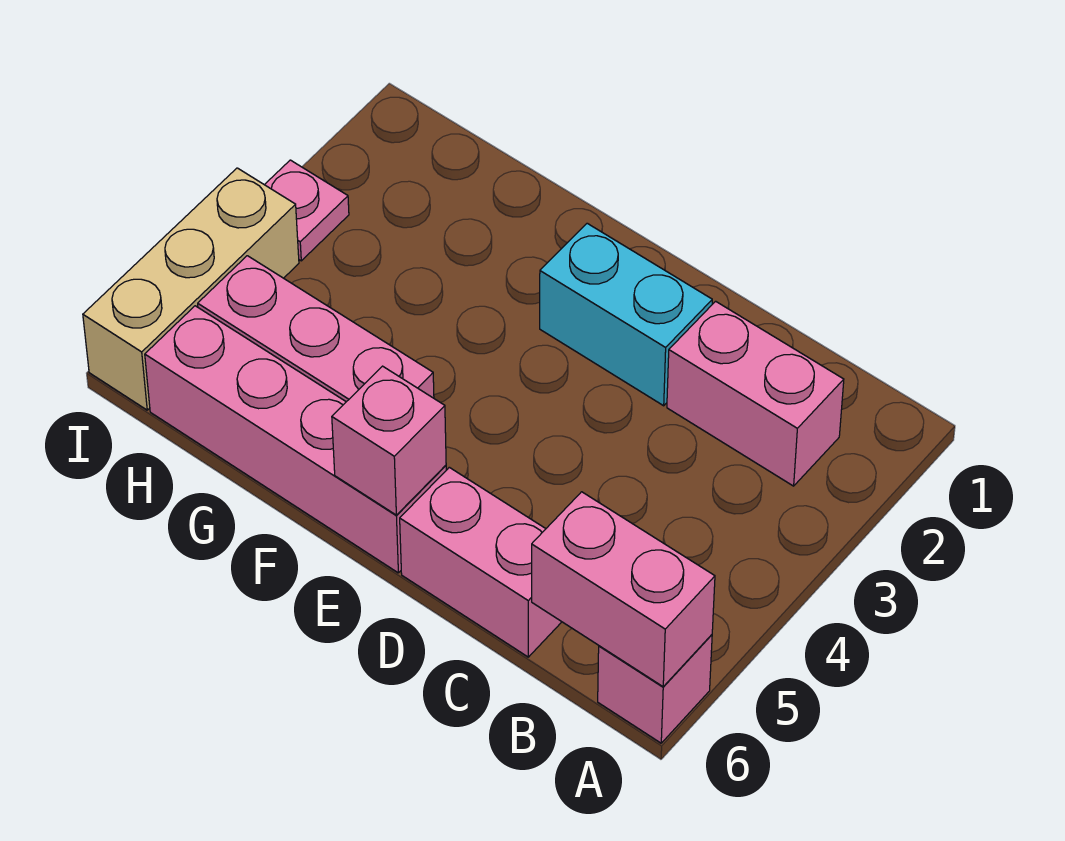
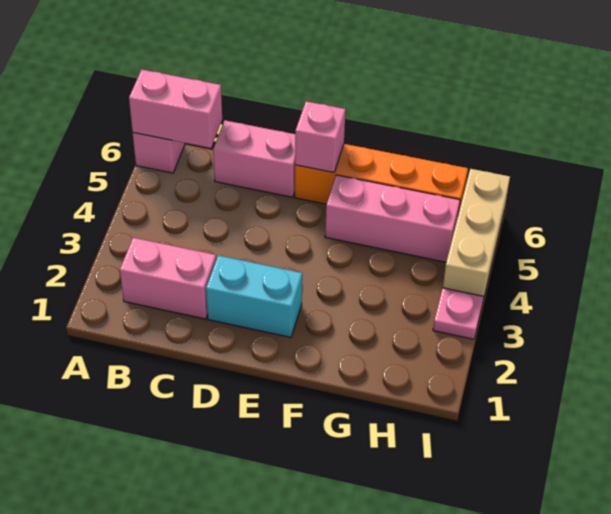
pink 1x4 brick [145,306,446,573] -> orange 1x4 brick [295,144,468,214]

